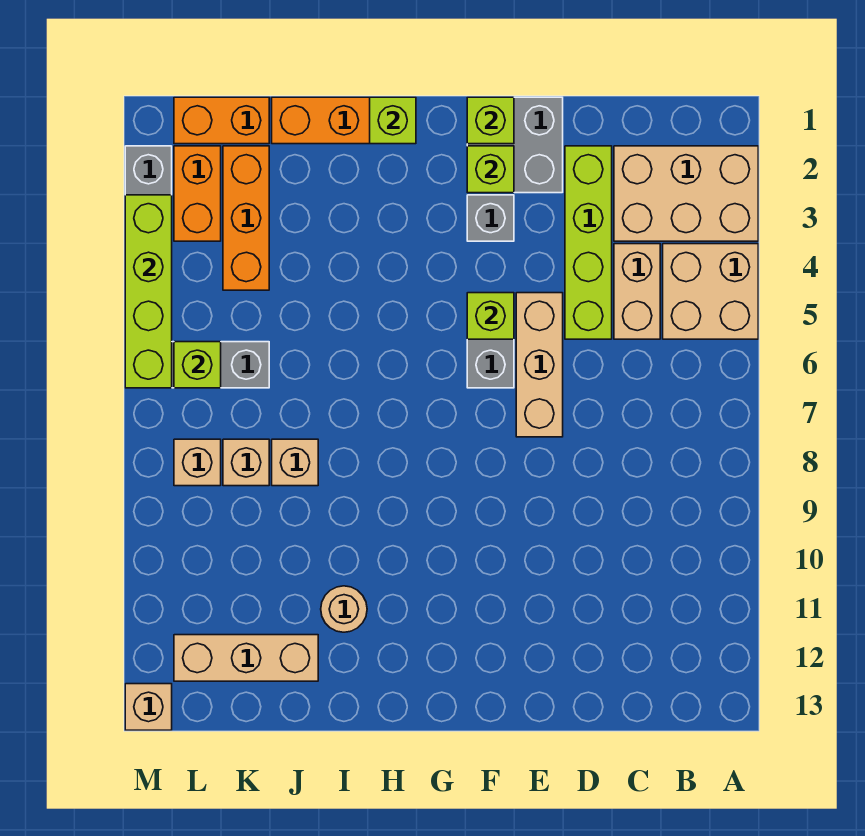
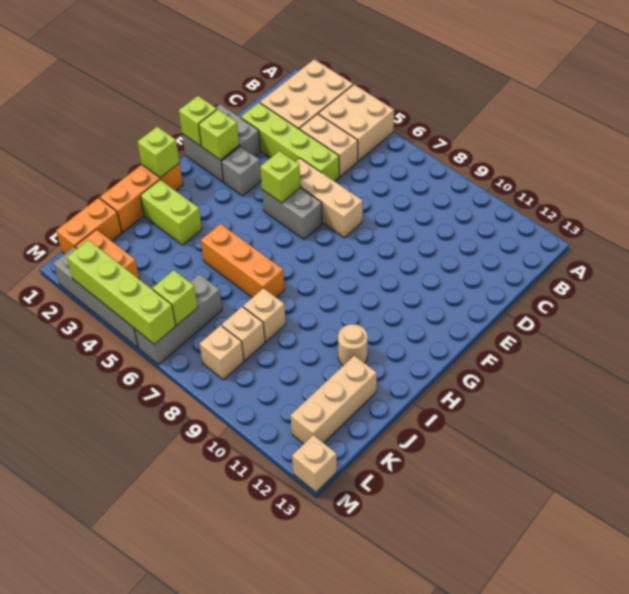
none -> lime 1x2 brick [140,180,202,245]
orange 1x3 brick [223,146,269,290] -> orange 1x3 brick moved to [201,224,285,298]

